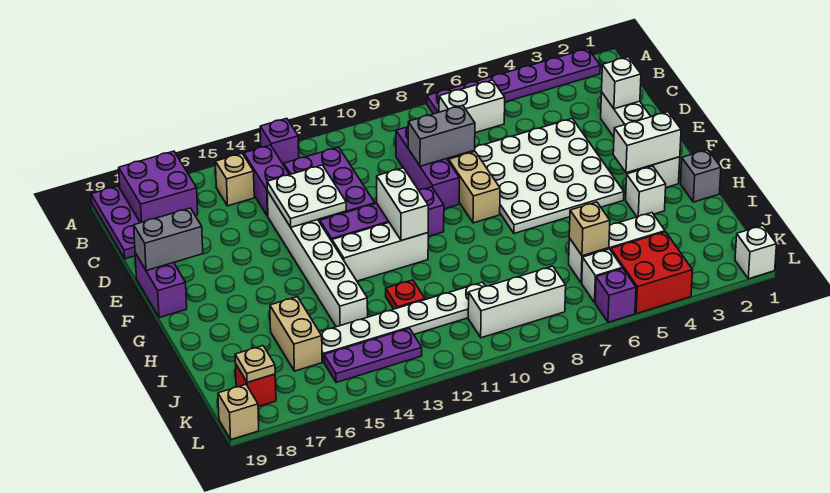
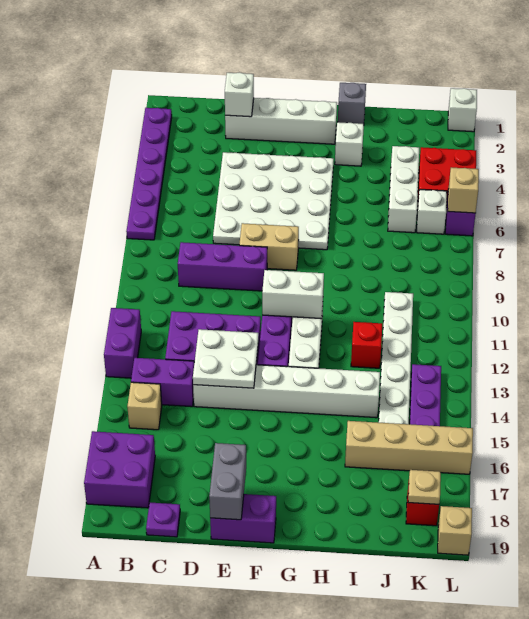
purple 1x1 brick [260,118,299,165] -> purple 1x2 brick [104,308,141,378]
purple 1x3 plate [91,186,140,259] -> purple 1x1 plate [146,502,180,537]
white 1x2 brick [439,80,505,133] -> none
grey 1x2 brick [408,105,475,166] -> none
white 1x2 brick [613,112,681,173] -> none
red 1x1 plate [386,280,425,309] -> red 1x1 brick [351,322,382,368]
tan 1x2 brick [270,297,322,371] -> tan 1x4 brick [345,421,473,474]
tan 1x1 brick [569,202,610,256] -> tan 1x1 brick moved to [448,168,479,213]
white 1x3 brick [468,266,566,338] -> none

